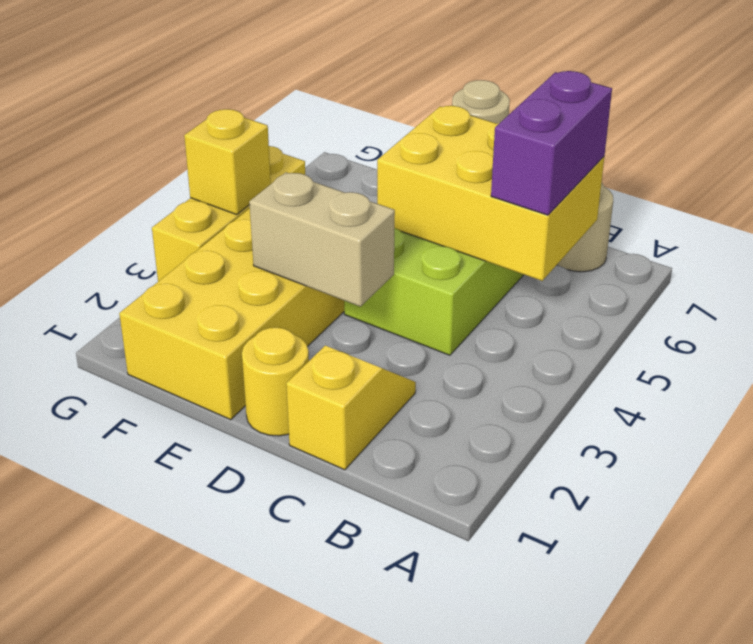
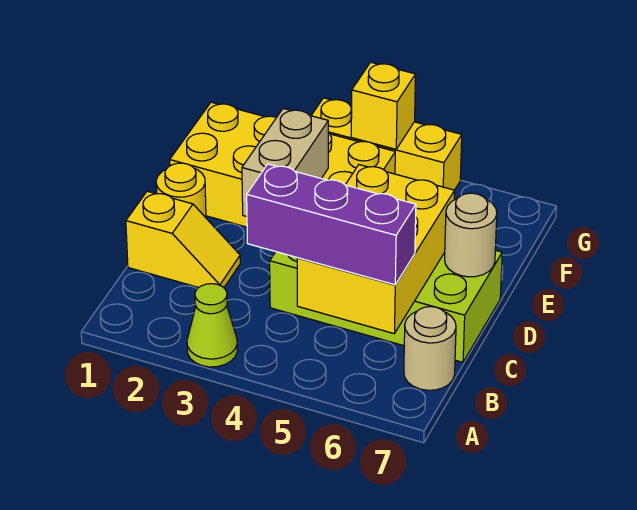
none -> lime 1x1 cone [187,284,237,367]
purple 1x2 brick [491,71,612,215] -> purple 1x3 brick [247,164,416,285]

